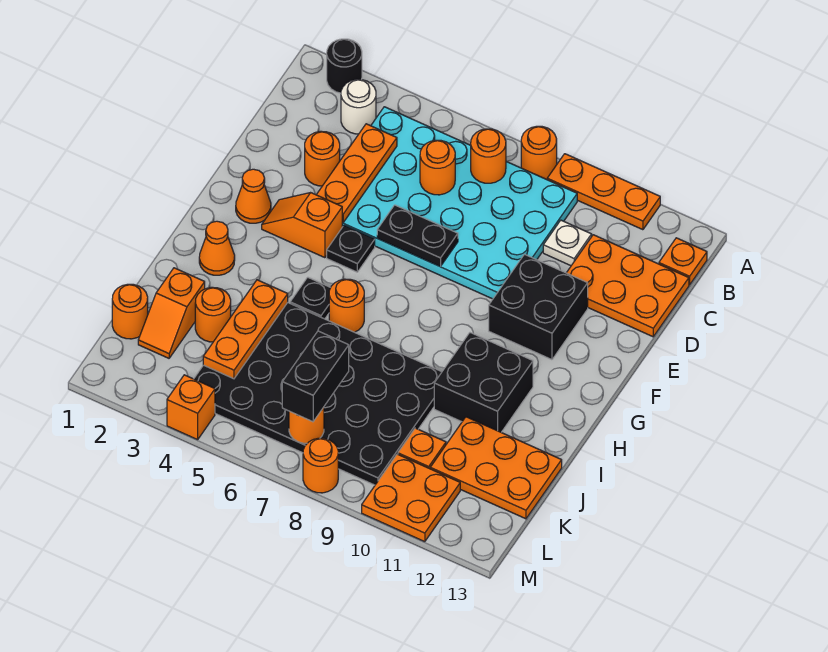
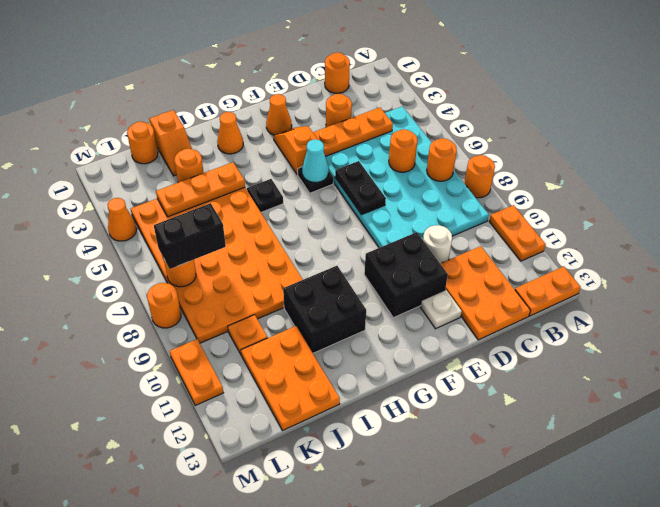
black 1x1 round brick [327,39,362,93] -> none
orange 1x3 plate [547,154,660,230] -> orange 1x2 plate [489,205,546,261]
white 1x1 round brick [341,79,376,134] -> white 1x1 round brick moved to [423,225,452,263]
orange 1x1 plate [659,238,707,285] -> orange 1x2 plate [515,266,581,316]
white 1x1 plate [543,220,592,266] -> white 1x1 plate moved to [420,290,462,329]
none -> cyan 1x1 cone [302,139,329,182]
orange 1x1 round brick [329,279,364,332] -> orange 1x1 round brick moved to [325,52,350,93]
black 4x6 plate [194,303,442,485] -> orange 4x6 plate [131,187,303,343]
orange 1x2 slope [138,268,205,358] -> orange 1x2 slope turned to [149,110,192,176]
orange 2x2 plate [362,454,460,542] -> orange 1x2 plate [170,339,223,406]
orange 1x1 brick [167,375,215,440] -> orange 1x1 cone [107,198,137,241]

